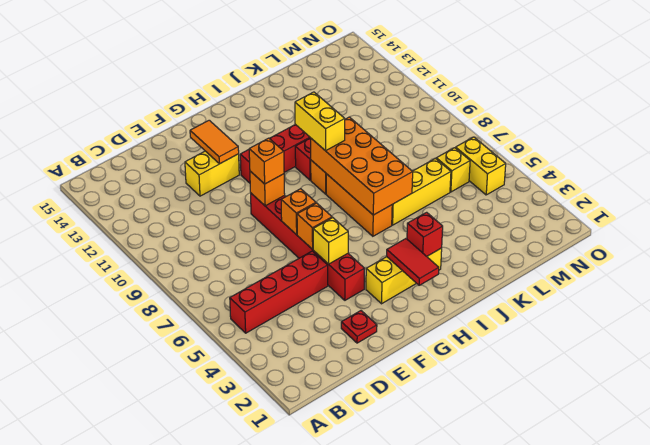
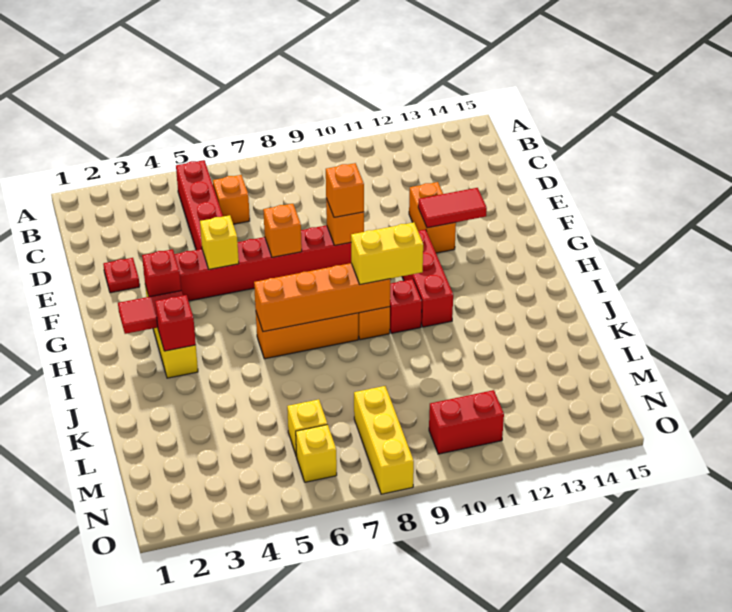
yellow 1x2 brick [185,151,239,196] -> orange 1x2 brick [409,182,456,253]
orange 1x1 brick [297,203,332,249] -> orange 1x1 brick moved to [213,175,250,224]
orange 1x2 tile [190,120,239,164] -> red 1x2 tile [418,188,487,228]
none -> red 1x1 brick [142,249,181,297]
orange 2x4 brick [311,117,413,215] -> orange 1x4 brick [254,263,390,332]
yellow 1x3 brick [392,158,451,225] -> yellow 1x3 brick moved to [354,386,414,494]
yellow 1x2 brick [456,137,506,195] -> yellow 1x1 brick [296,425,337,482]
none -> red 1x2 brick [429,390,504,454]

